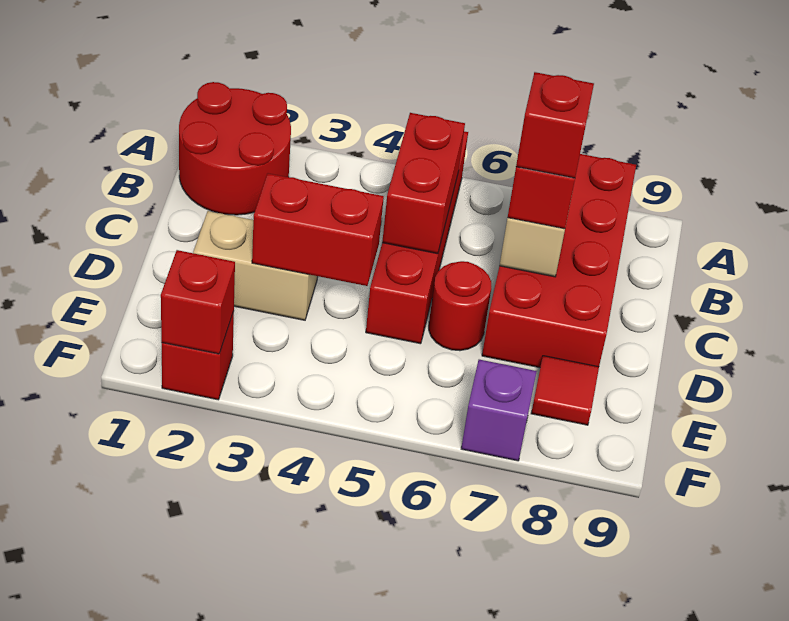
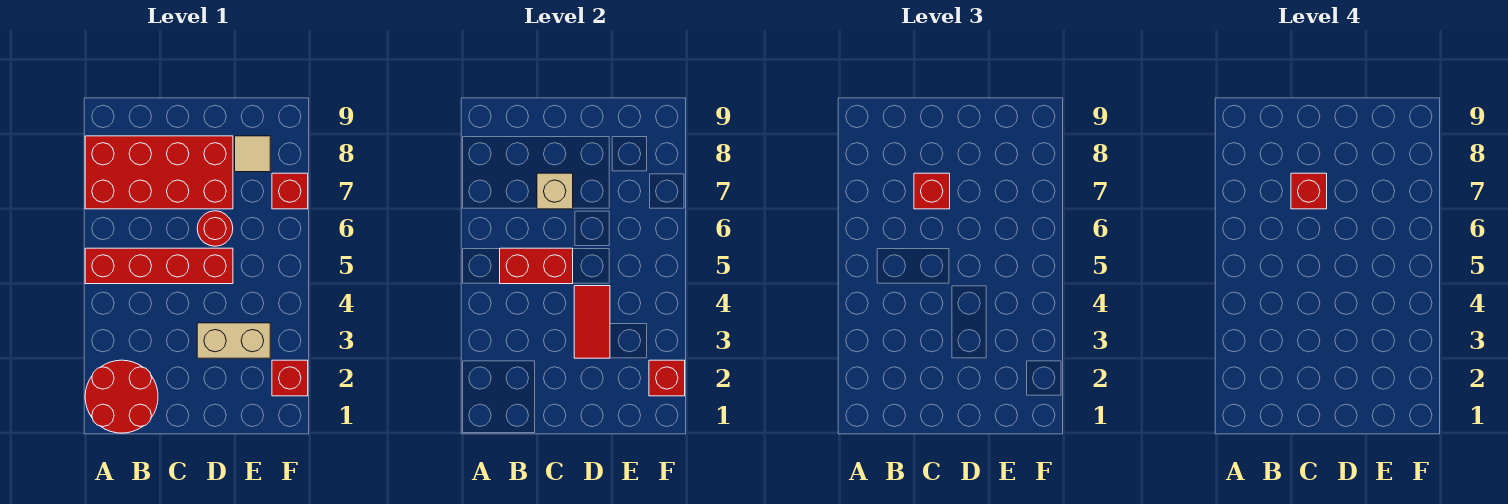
tan 1x2 brick [193,211,318,320] -> tan 1x2 brick turned to [197,323,270,358]
red 1x2 brick [252,173,384,286] -> red 1x2 tile [574,286,610,358]
red 1x1 tile [531,356,599,425] -> tan 1x1 tile [235,136,270,172]
purple 1x1 brick [461,360,537,461] -> red 1x1 brick [272,173,308,209]

